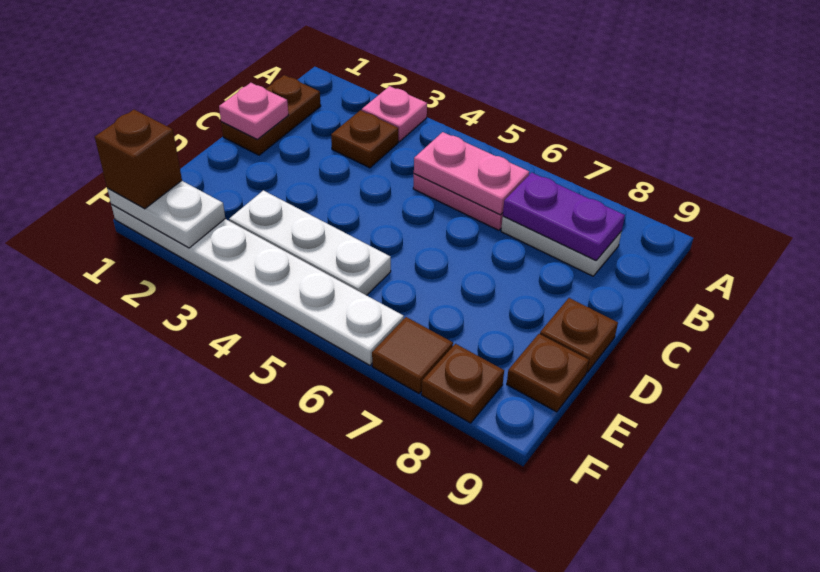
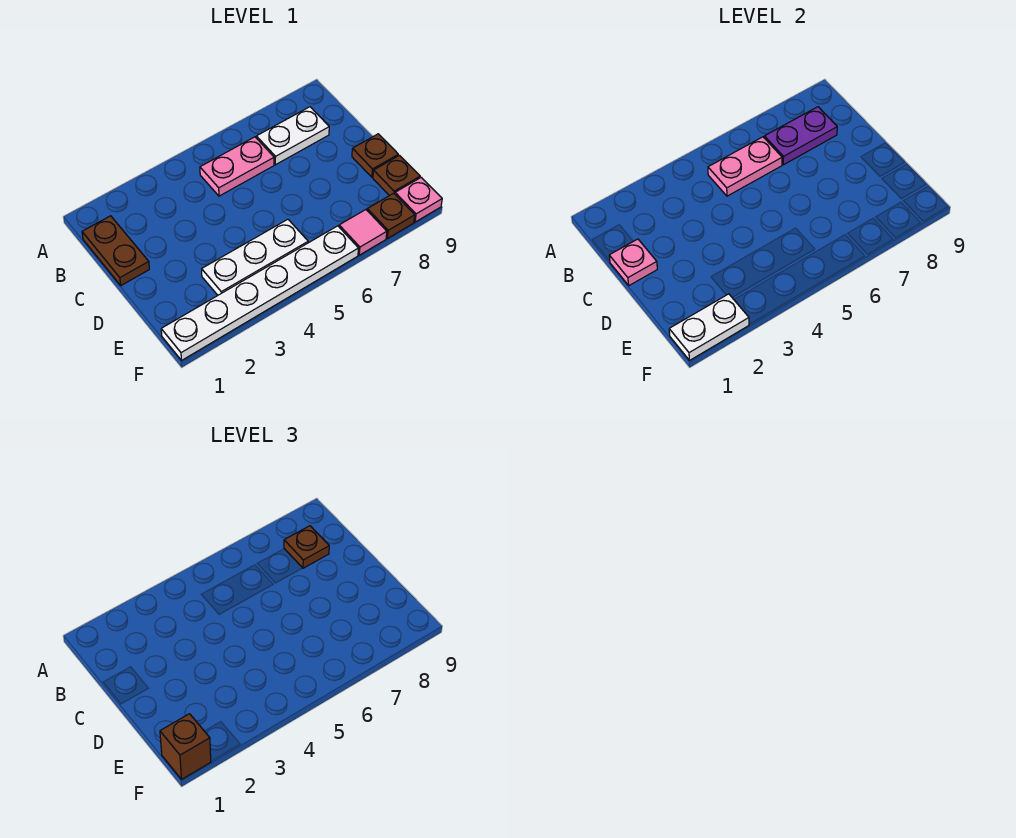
pink 1x1 plate [362,86,427,141] -> pink 1x1 plate moved to [395,178,442,222]
brown 1x1 plate [331,110,398,168] -> brown 1x1 plate moved to [284,526,329,568]
brown 1x1 tile [372,317,453,393] -> pink 1x1 tile [339,210,387,255]

